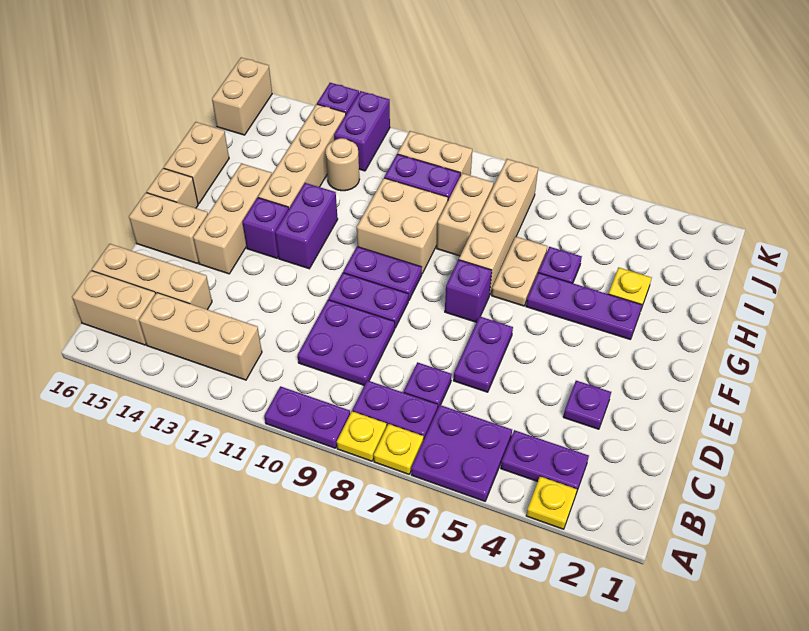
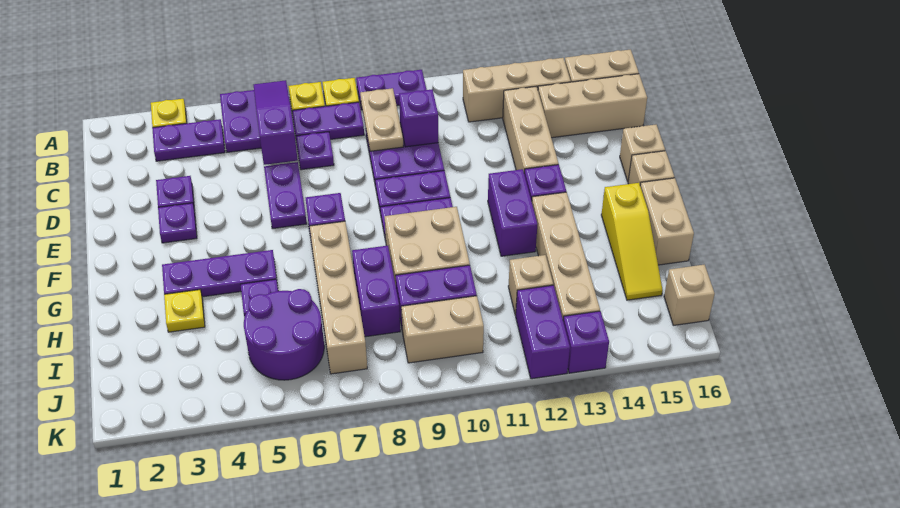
none -> purple 1x3 slope [254,80,298,165]
none -> purple 1x1 brick [399,89,438,147]
none -> purple 1x1 plate [158,203,197,243]
tan 1x3 brick [193,164,272,274] -> tan 1x3 brick moved to [503,86,559,173]
tan 1x2 brick [129,193,208,263] -> tan 1x1 brick [620,125,665,181]
tan 1x2 plate [492,236,547,306] -> tan 1x2 plate moved to [360,88,403,151]
none -> yellow 1x3 slope [601,183,663,300]
tan 1x2 brick [437,173,494,256] -> purple 1x2 brick [352,246,400,337]
none -> purple 2x2 round brick [244,289,324,380]
tan 1x1 round brick [325,138,360,191] -> tan 1x1 brick [508,255,553,315]
tan 1x2 brick [212,58,272,135] -> tan 1x1 brick [664,265,715,325]

